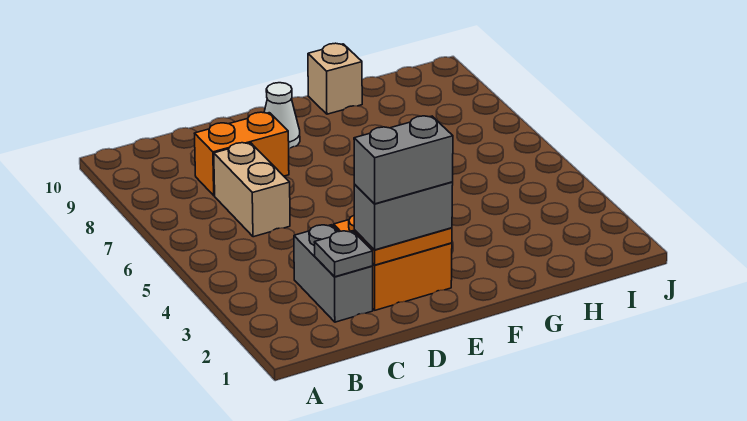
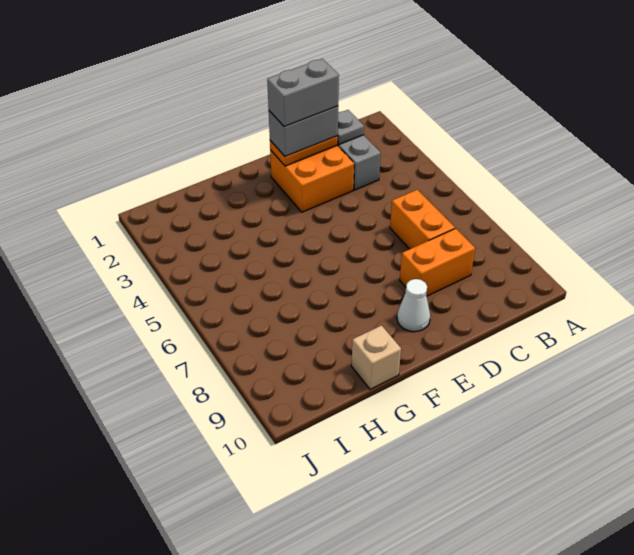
tan 1x2 brick [214,143,290,237] -> orange 1x2 brick [390,190,455,249]

